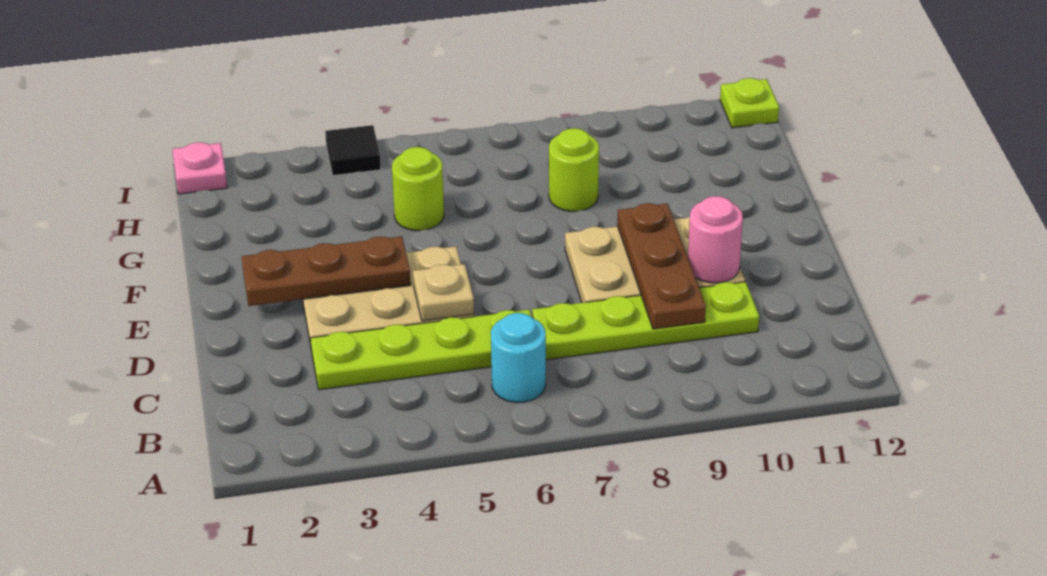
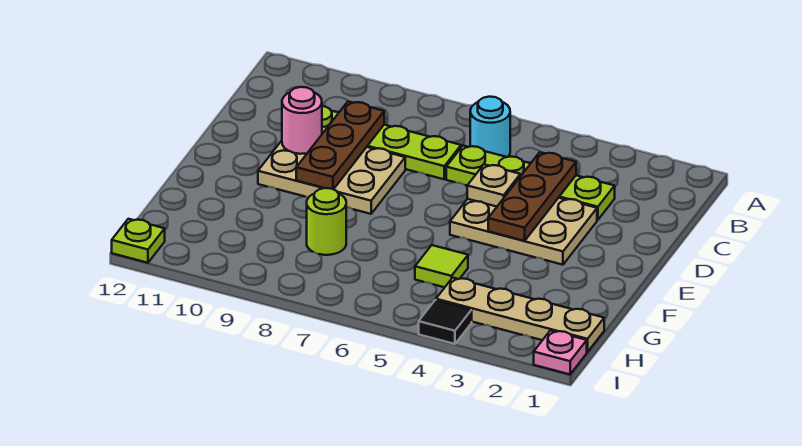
brown 1x3 plate [242,236,411,306] -> brown 1x3 plate turned to [488,152,576,241]
lime 1x1 round brick [392,147,444,231] -> lime 1x1 tile [415,245,468,287]
none -> tan 1x4 plate [436,278,604,352]

